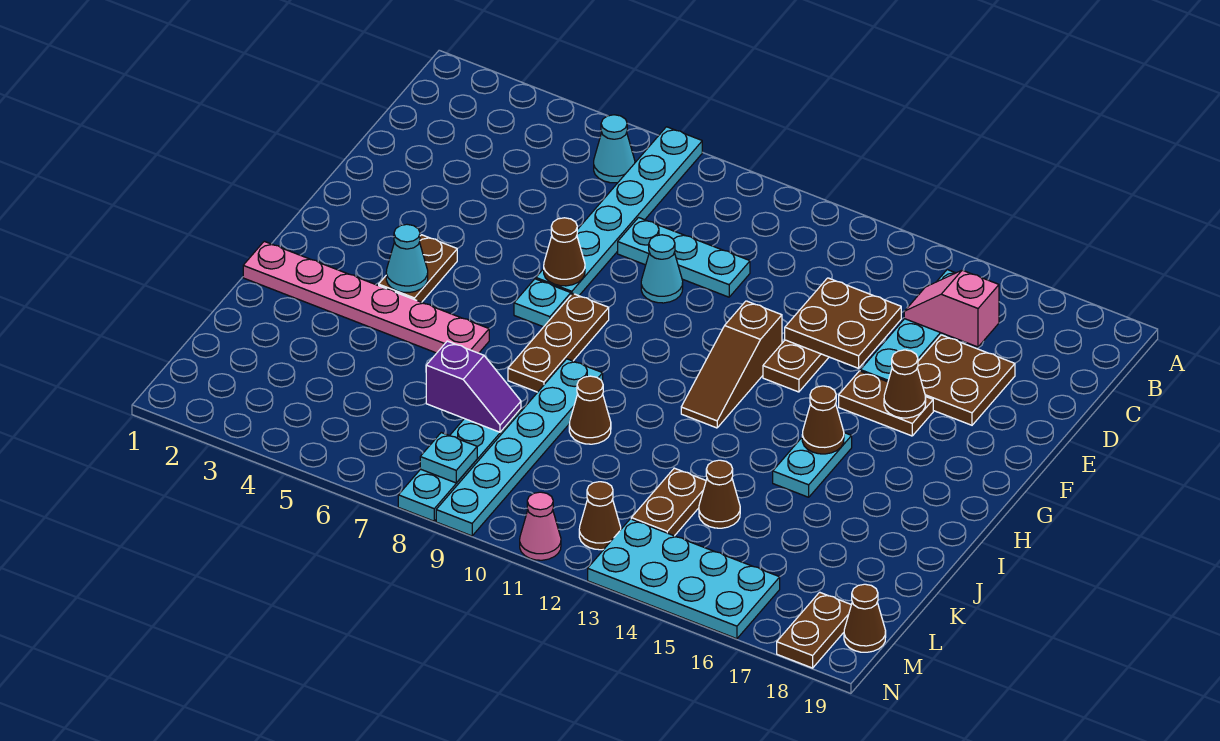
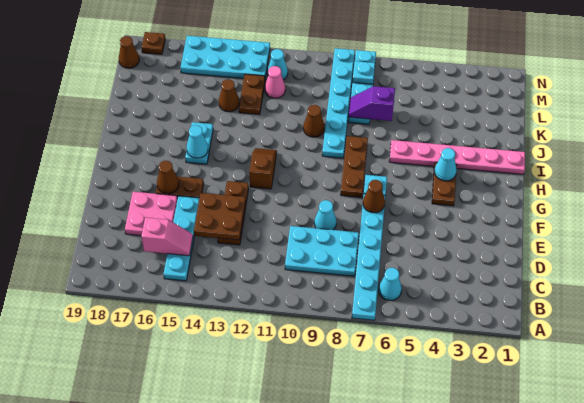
cyan 1x3 plate [618,218,750,297] -> cyan 2x3 plate [285,226,359,276]
brown 2x2 plate [917,335,1015,425] -> pink 2x2 plate [125,192,177,236]
brown 1x3 slope [681,301,782,428] -> brown 1x2 slope [249,148,277,189]
brown 1x1 cone [802,386,844,454] -> cyan 1x1 cone [187,125,208,158]
brown 1x1 cone [579,482,621,550] -> cyan 1x1 cone [267,49,288,80]
brown 1x2 plate [777,592,851,668] -> brown 1x1 plate [141,32,165,54]
pink 1x1 cone [520,492,561,560] -> pink 1x1 cone moved to [265,66,285,98]

